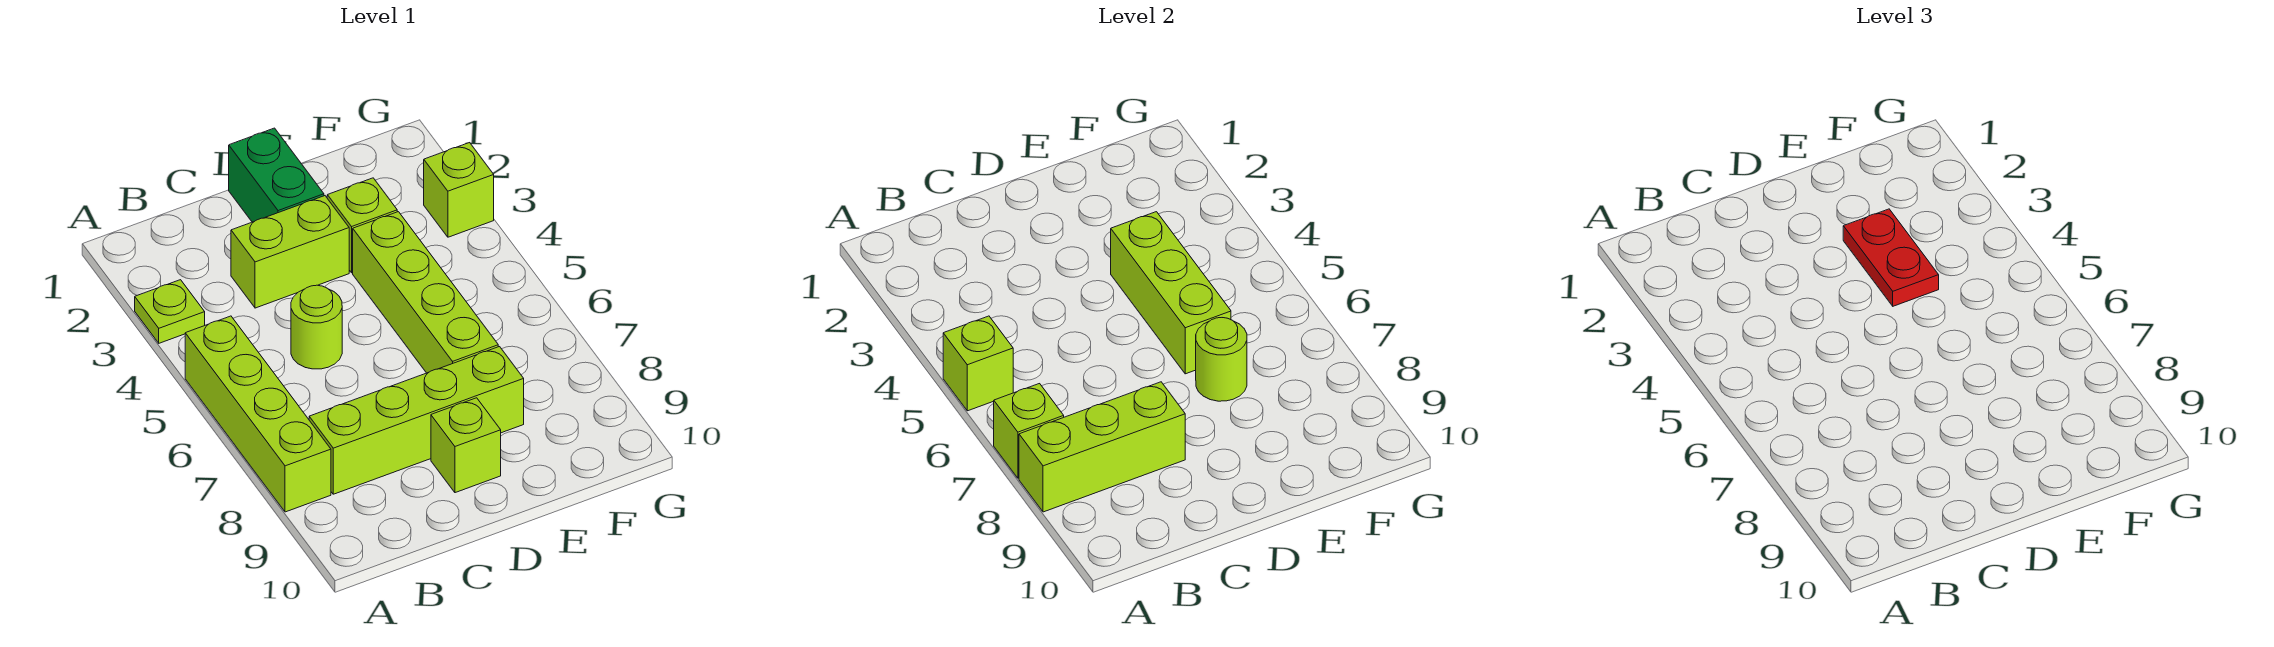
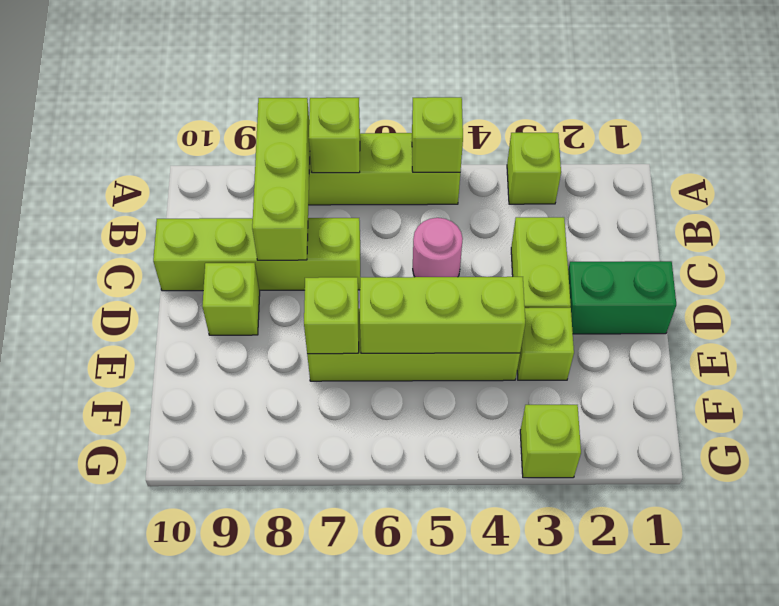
lime 1x1 plate [135,280,205,343] -> lime 1x1 brick [507,133,561,204]
lime 1x4 brick [309,347,524,494] -> lime 1x4 brick turned to [153,218,360,291]
lime 1x1 round brick [291,285,342,369] -> pink 1x1 round brick [413,218,463,277]
red 1x2 plate [1843,209,1939,306] -> none
lime 1x1 round brick [1196,318,1247,401] -> lime 1x1 brick [304,277,359,354]

